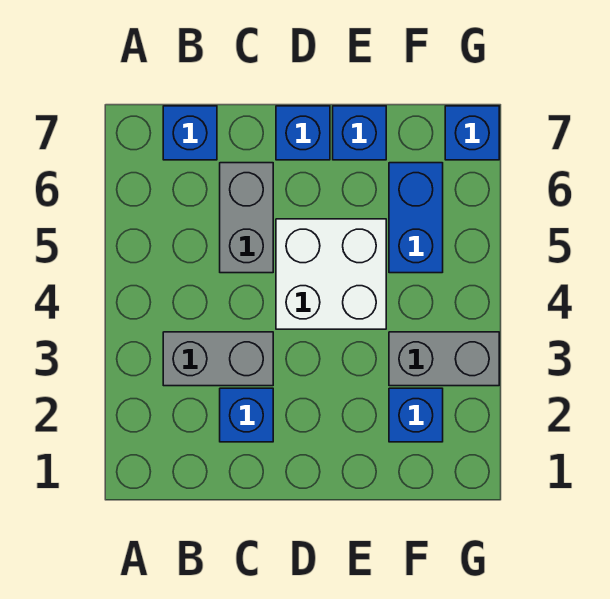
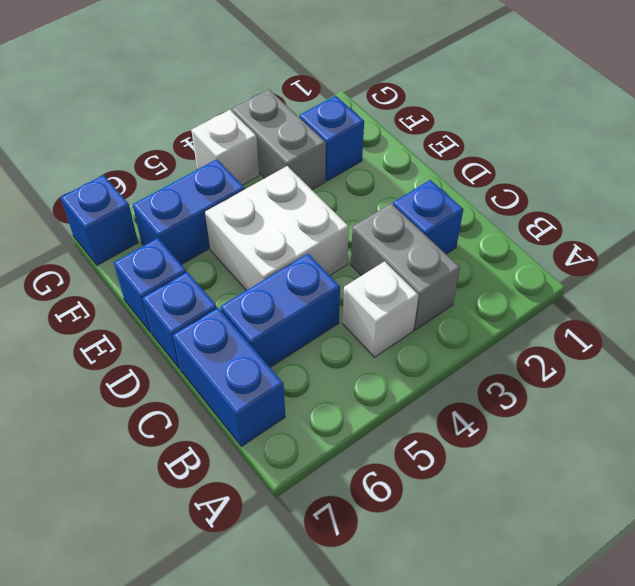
none -> white 1x1 brick [343,261,419,357]
blue 1x1 brick [163,106,217,160] -> blue 1x2 brick [173,308,285,447]
grey 1x2 brick [220,163,273,273] -> blue 1x2 brick [221,254,340,367]
none -> white 1x1 brick [191,110,259,185]

